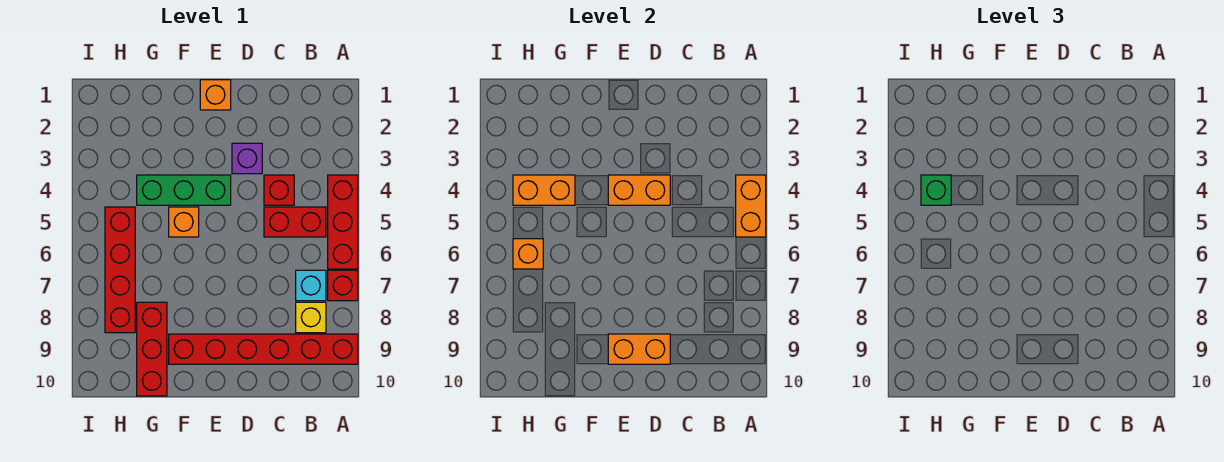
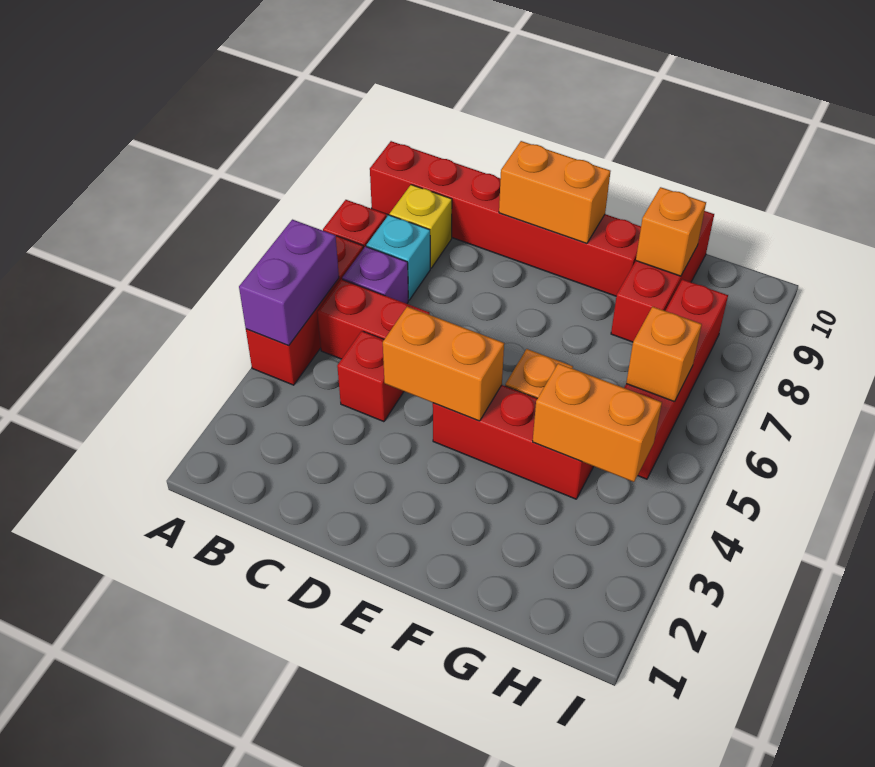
orange 1x2 brick [736,175,766,237] -> purple 1x2 brick [239,220,339,345]
purple 1x1 brick [232,143,262,174] -> purple 1x1 brick moved to [342,247,408,304]
orange 1x1 brick [200,80,231,110] -> orange 1x1 brick moved to [636,187,706,276]
green 1x3 brick [137,175,231,205] -> red 1x3 brick [433,385,594,499]
green 1x1 brick [921,175,951,205] -> none

